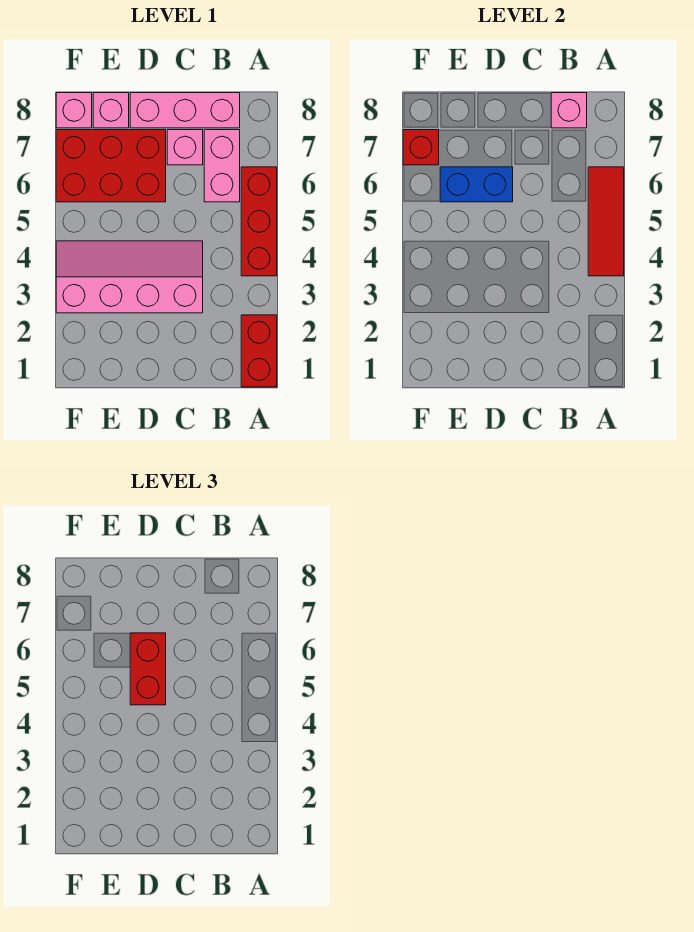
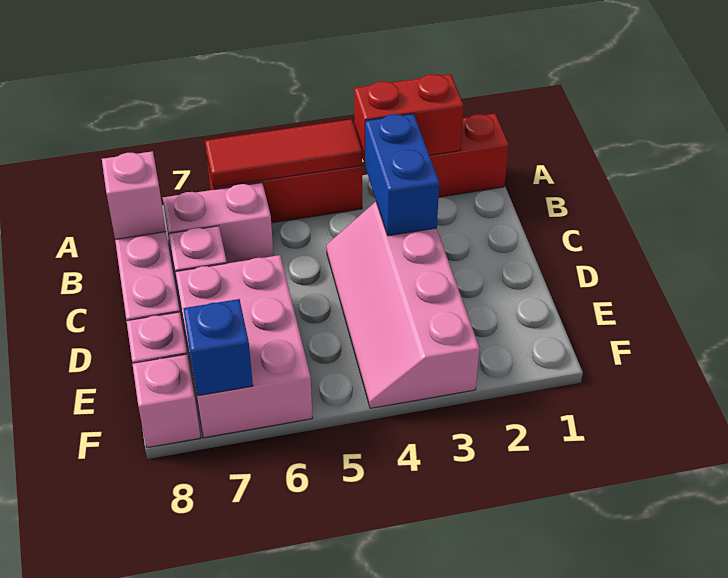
red 1x2 brick [130,633,166,705] -> red 1x2 brick moved to [354,74,464,164]
red 2x3 brick [56,130,166,202] -> pink 2x3 brick [176,255,312,438]
blue 1x2 brick [440,167,513,202] -> blue 1x2 brick moved to [365,114,439,236]
red 1x1 brick [403,130,439,165] -> blue 1x1 brick [183,299,253,396]

